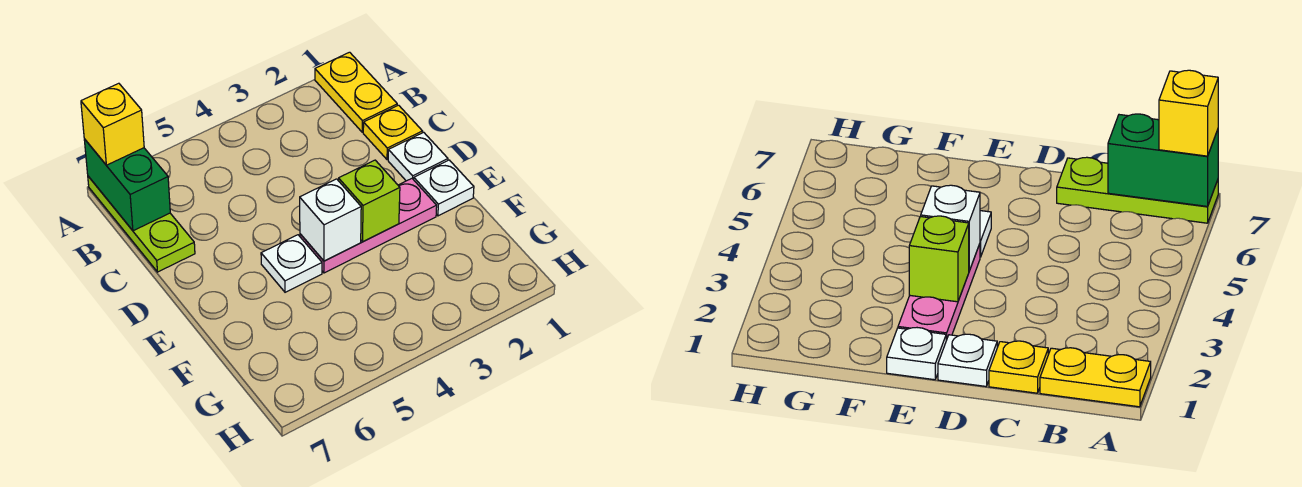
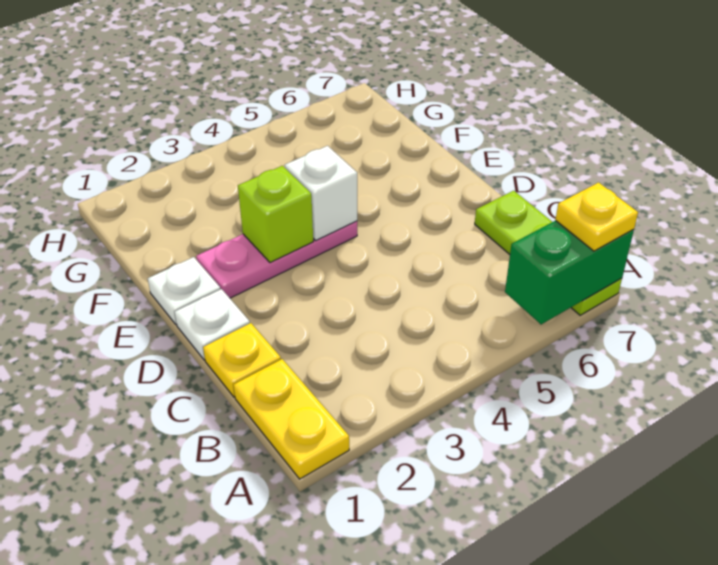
green 1x2 brick [84,139,170,231] -> green 1x2 brick turned to [505,221,634,324]
yellow 1x1 brick [81,83,144,165] -> yellow 1x1 plate [555,182,638,251]
white 1x1 plate [261,235,322,292] -> none

